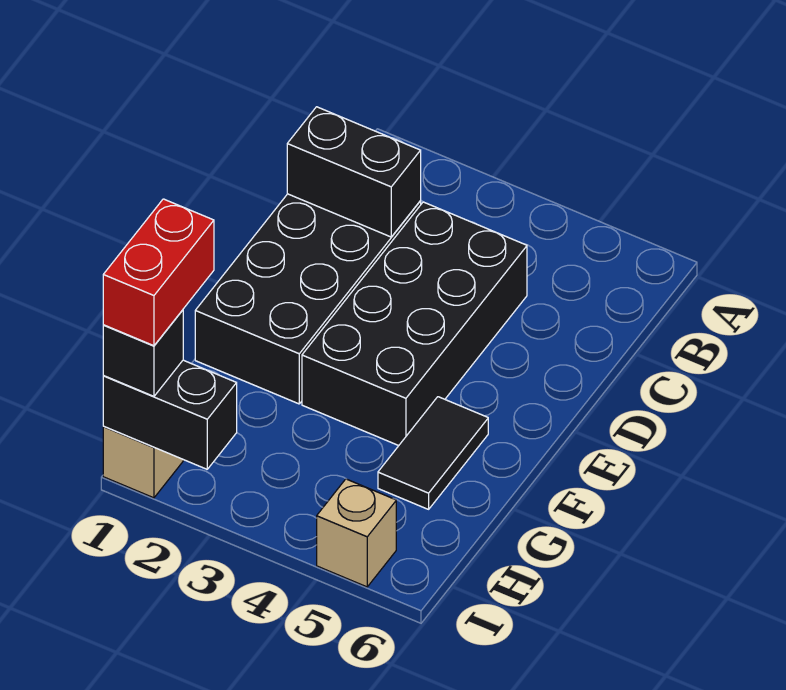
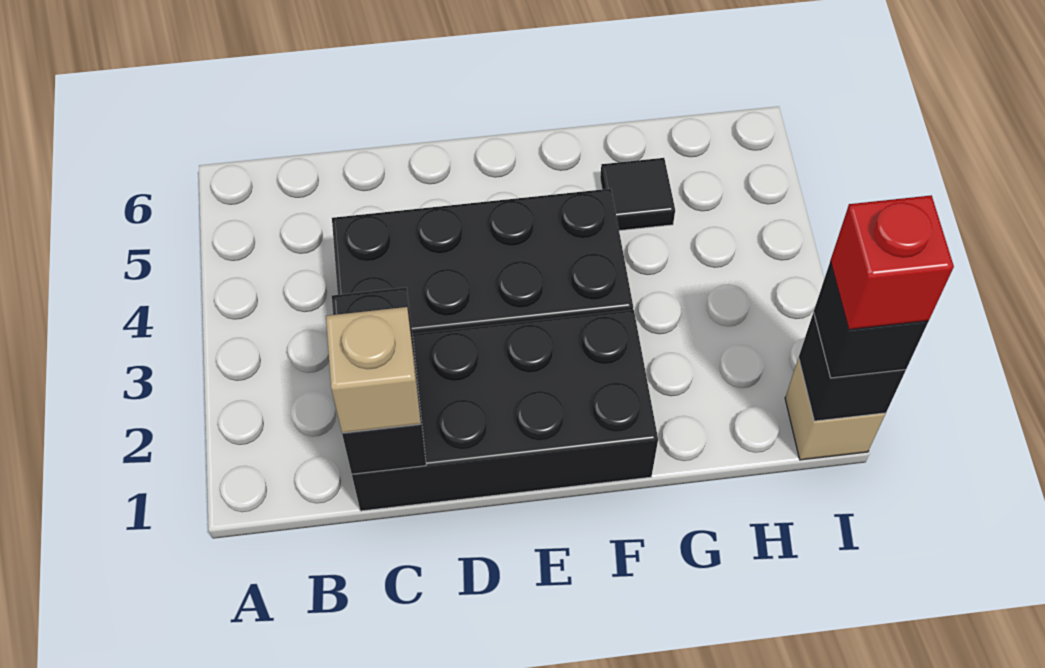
black 1x2 tile [378,397,488,509] -> black 1x1 tile [600,158,675,231]
red 1x2 brick [103,199,214,346] -> red 1x1 brick [830,195,954,330]
black 1x2 brick [103,360,237,469] -> black 1x1 brick [799,312,906,421]
tan 1x1 brick [317,479,396,587] -> tan 1x1 brick moved to [326,307,421,433]

